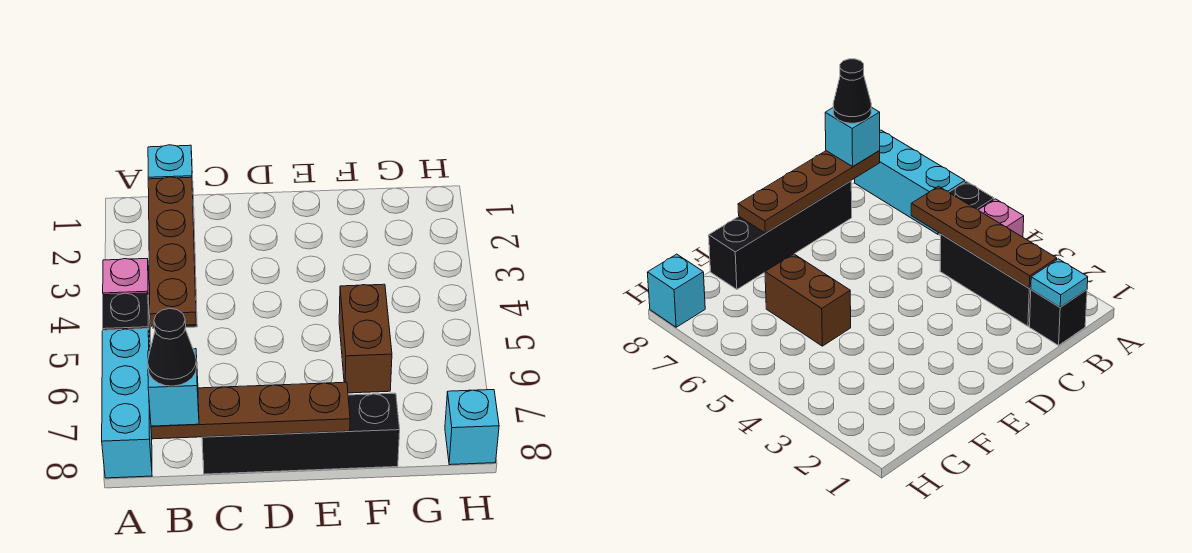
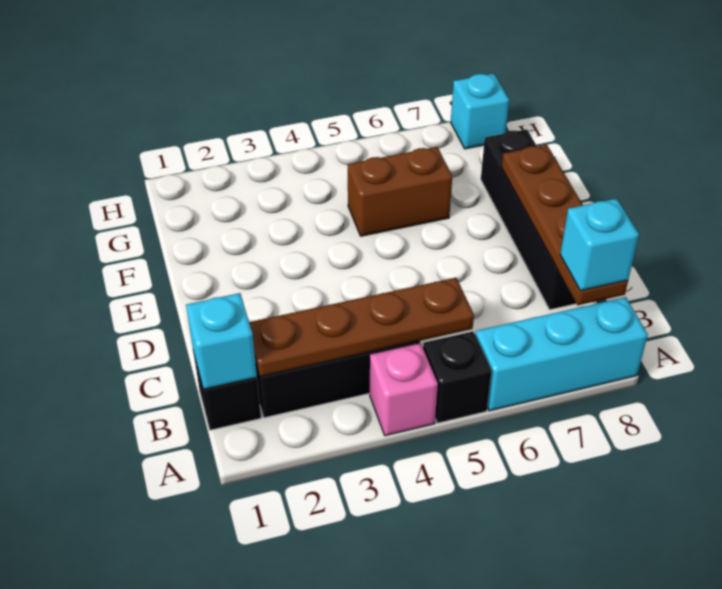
cyan 1x1 plate [148,145,193,184] -> cyan 1x1 brick [186,293,257,389]
black 1x1 cone [148,308,197,386] -> none

